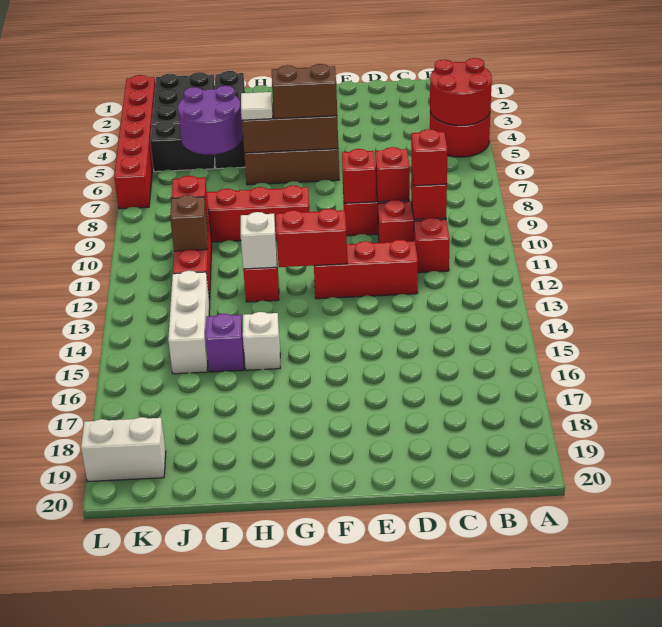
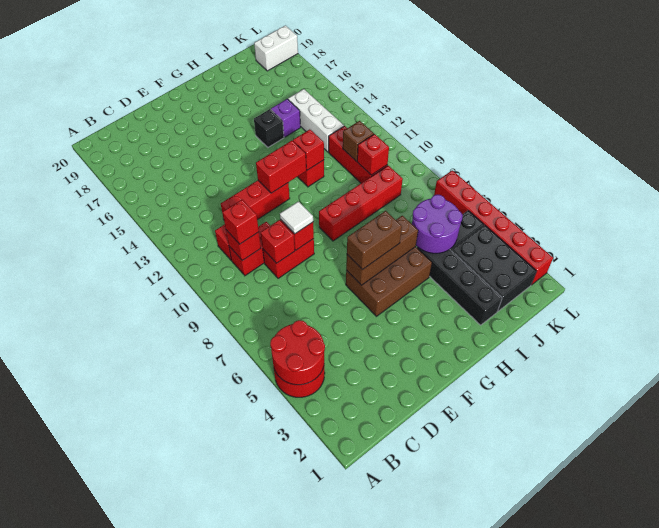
white 1x1 tile [241,92,273,120] -> white 1x1 tile moved to [280,201,313,234]
white 1x1 brick [241,212,277,269] -> red 1x1 brick [293,129,324,170]
white 1x1 brick [243,312,280,370] -> black 1x1 brick [254,109,284,147]

